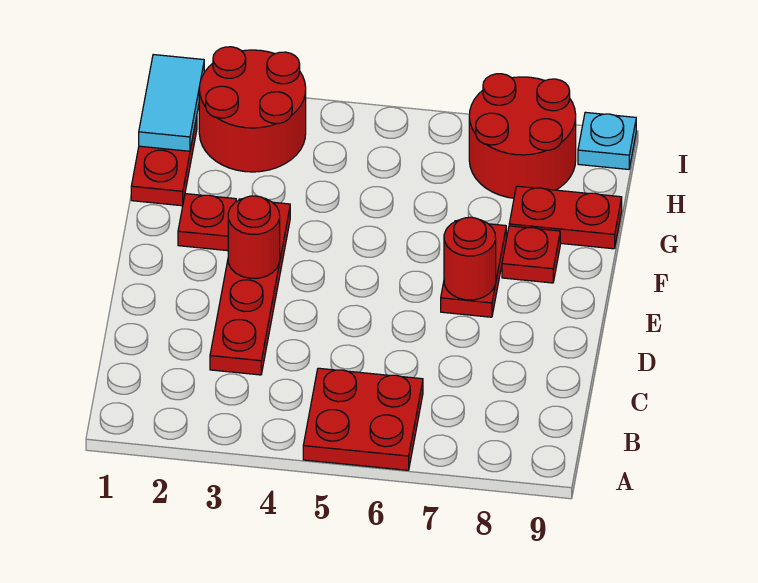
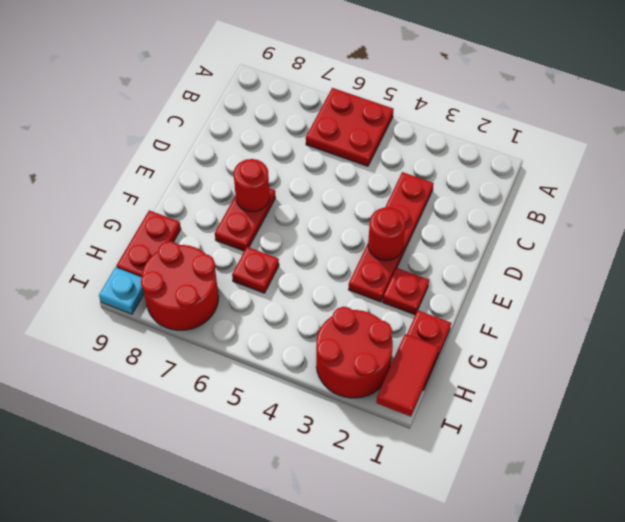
red 1x1 plate [502,226,560,283] -> red 1x1 plate moved to [232,247,279,293]
red 1x2 plate [509,186,622,249] -> red 1x2 plate turned to [116,210,181,277]
cyan 1x2 tile [139,55,204,151] -> red 1x2 tile [376,334,439,417]

